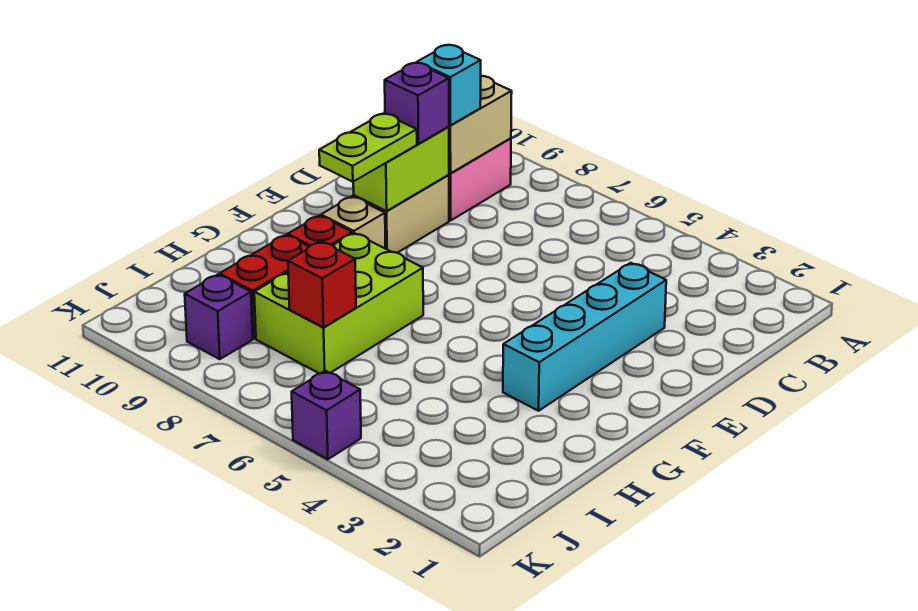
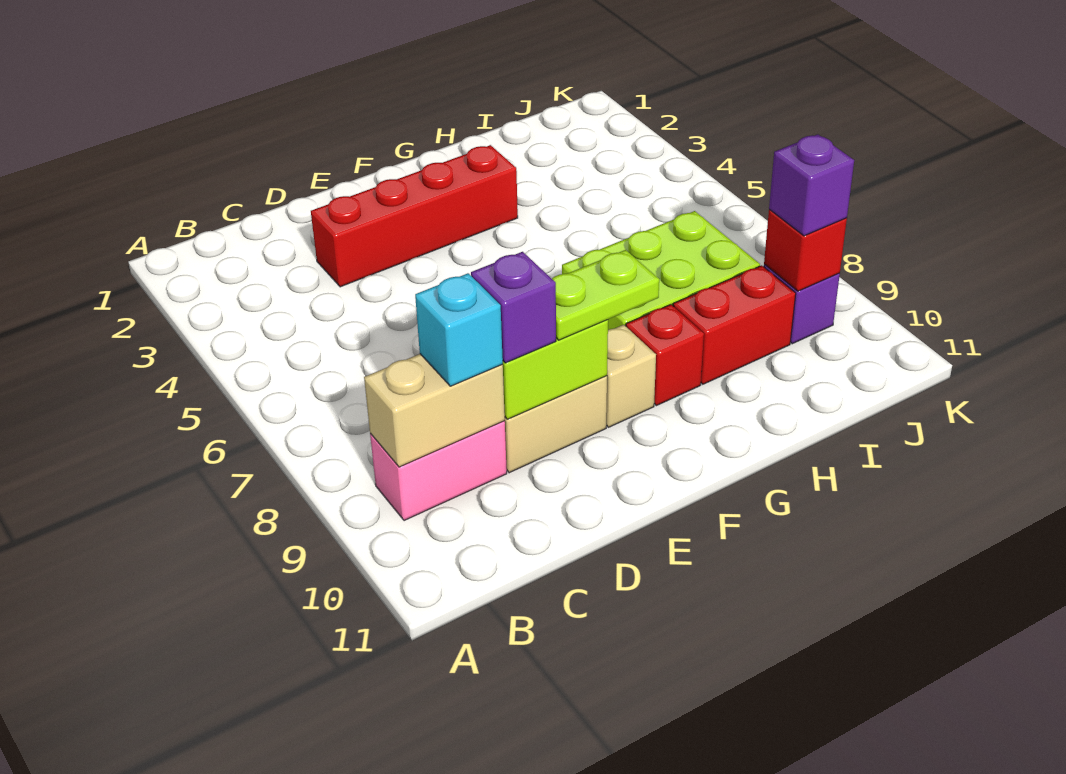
cyan 1x4 brick [503,263,666,411] -> red 1x4 brick [311,145,518,287]
red 1x1 brick [288,242,356,327] -> red 1x1 brick moved to [764,209,847,291]
purple 1x1 brick [292,371,361,459] -> purple 1x1 brick moved to [769,134,854,236]

